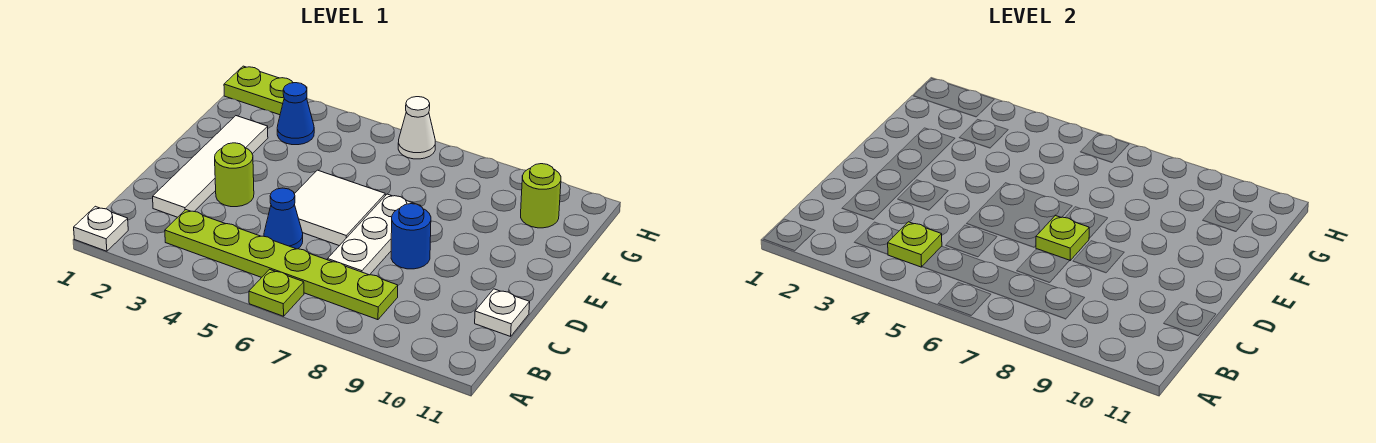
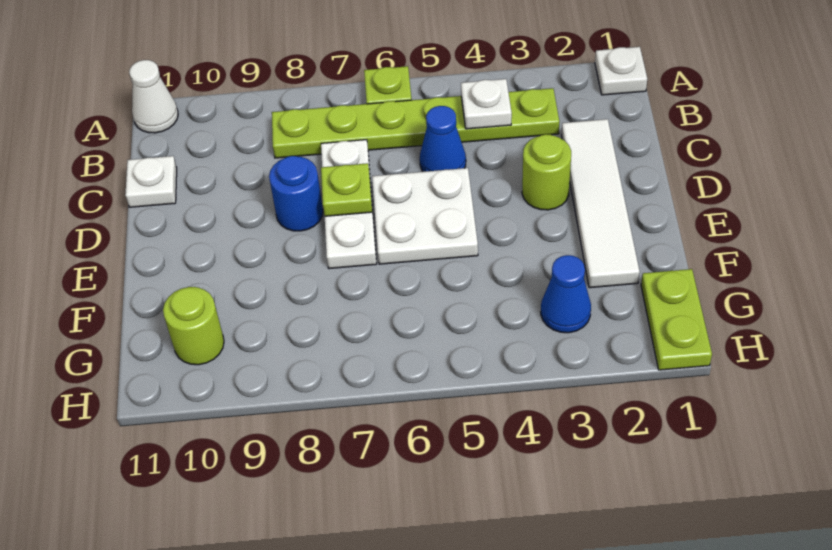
lime 1x1 plate [888,222,942,267] -> white 1x1 plate [461,79,512,129]
white 2x2 tile [294,170,385,246] -> white 2x2 plate [372,168,478,264]
lime 1x2 plate [224,66,307,115] -> lime 1x2 plate turned to [641,269,712,370]
white 1x1 cone [398,97,435,159] -> white 1x1 cone moved to [129,60,178,133]

